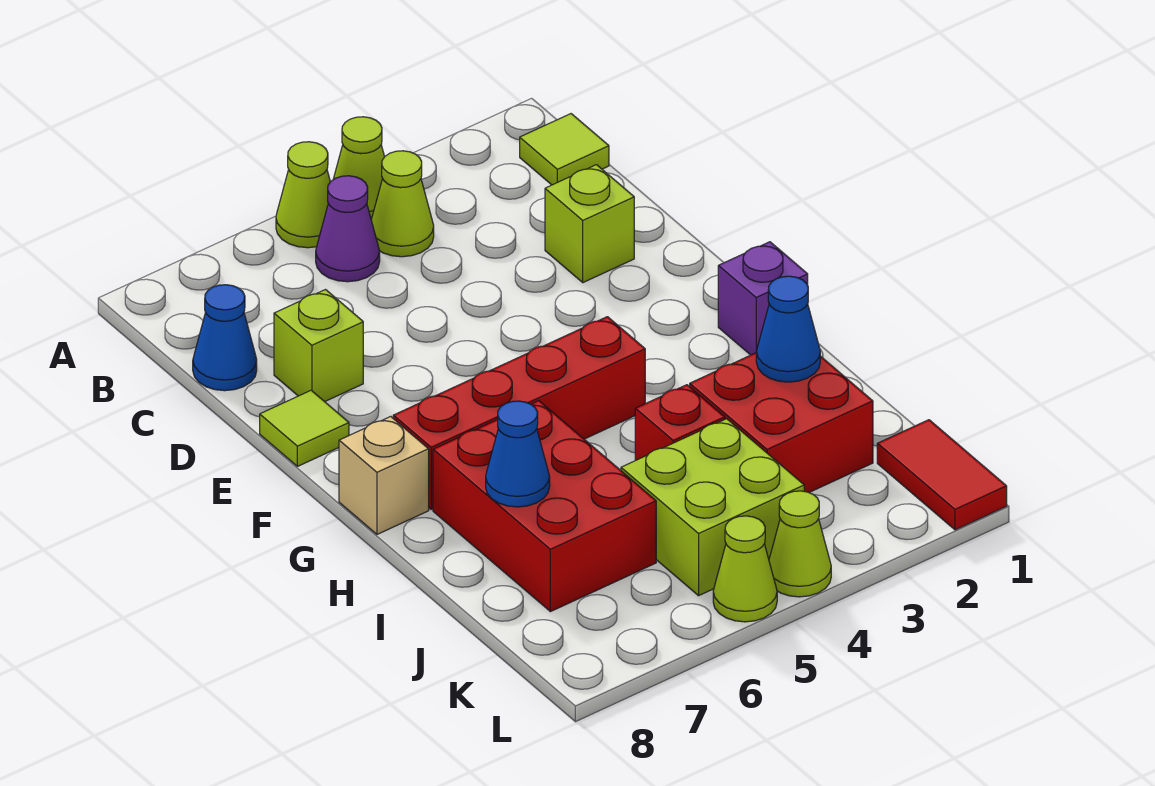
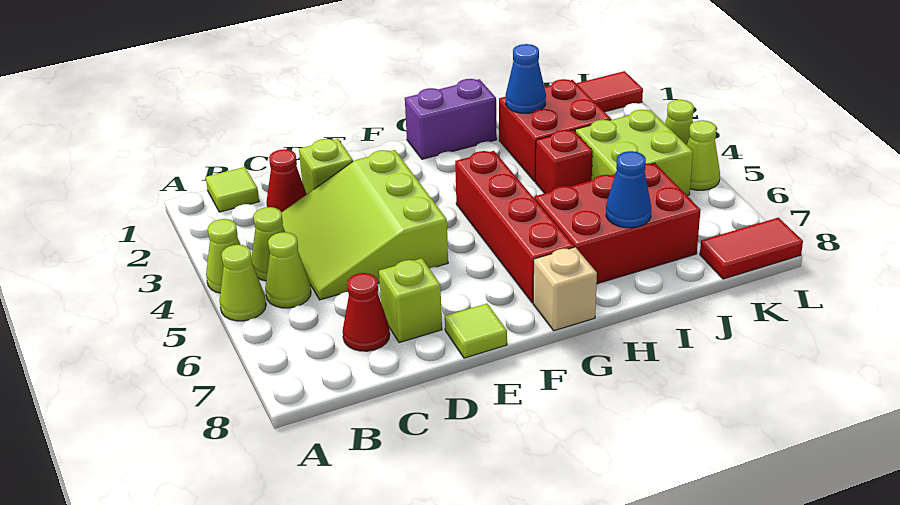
purple 1x1 cone [316,176,380,282] -> lime 1x1 cone [265,232,311,308]
none -> red 1x1 cone [266,149,307,213]
none -> lime 3x3 slope [282,150,448,300]
none -> red 1x1 cone [343,273,390,351]
blue 1x1 cone [193,285,257,391] -> none
purple 1x1 brick [718,242,808,355] -> purple 1x2 brick [405,79,497,159]
none -> red 1x2 tile [700,218,803,279]

